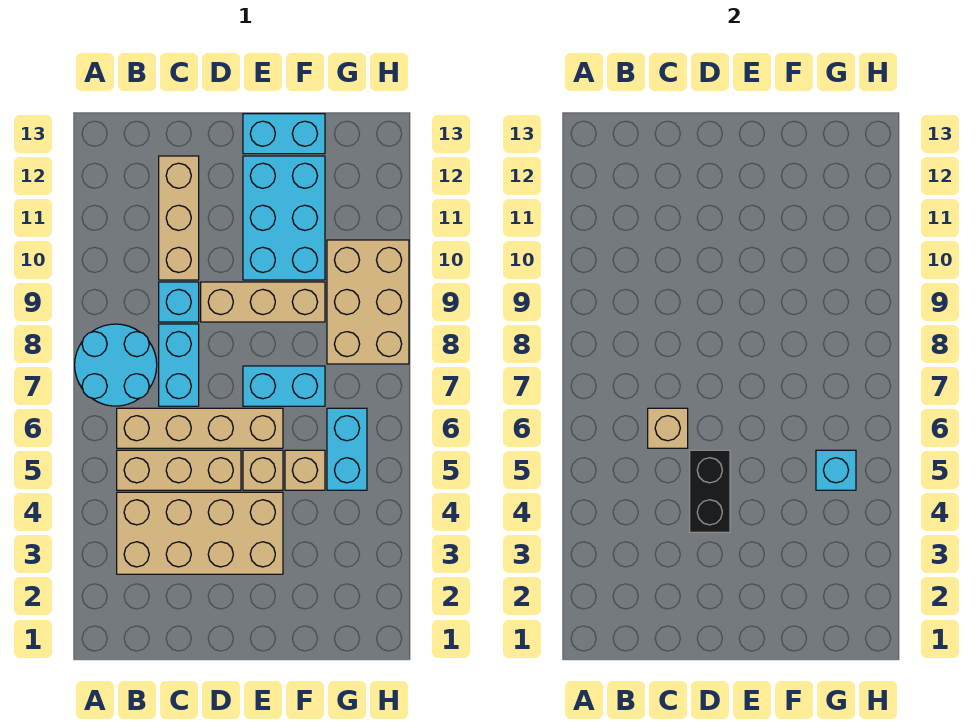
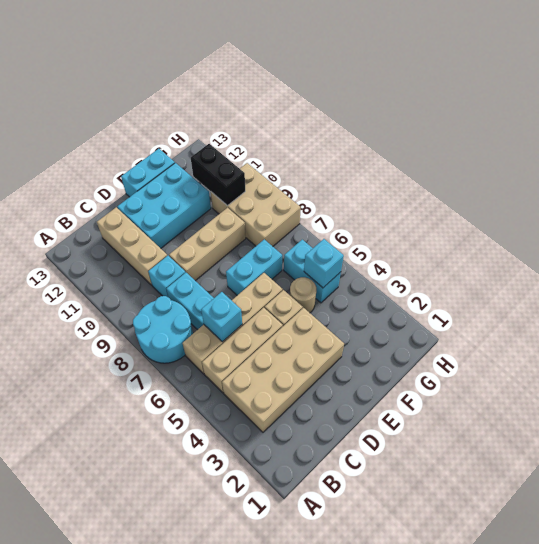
tan 1x1 brick [648,408,688,448] -> cyan 1x1 brick [201,292,242,342]
black 1x2 brick [690,450,730,532] -> black 1x2 brick moved to [191,144,245,206]
cyan 2x3 brick [243,156,325,280] -> cyan 2x3 brick turned to [117,163,211,248]
tan 1x1 brick [285,450,325,490] -> tan 1x1 round brick [290,277,316,313]

